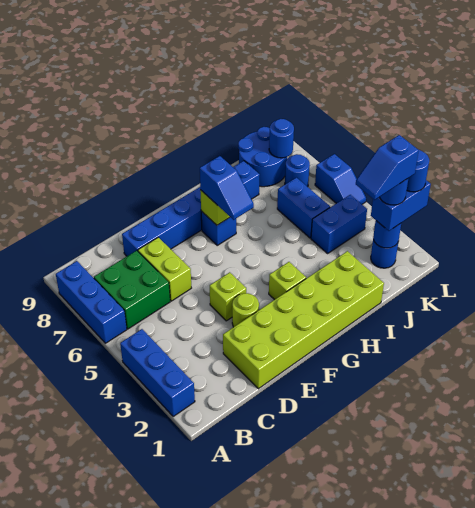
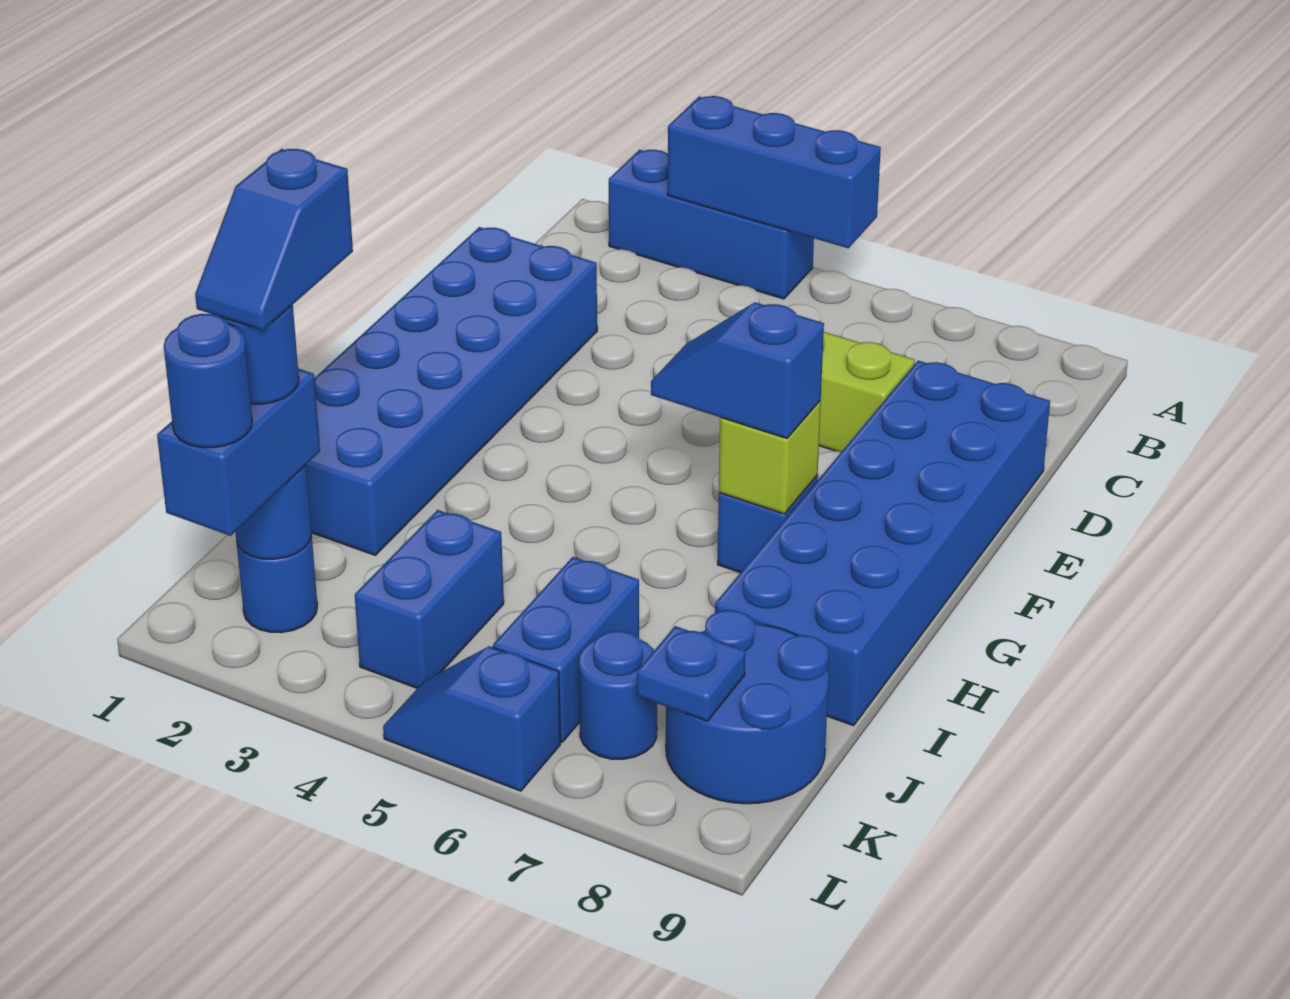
blue 1x3 brick [56,261,127,343] -> blue 1x3 brick moved to [668,96,881,248]
green 2x2 brick [94,251,170,329] -> none
lime 2x6 brick [223,251,384,389] -> blue 2x6 brick [306,227,597,555]
blue 1x6 brick [122,161,260,256] -> blue 2x6 brick [715,361,1050,726]
lime 1x1 round brick [232,293,259,327] -> none
lime 1x1 brick [210,272,246,321] -> none
lime 1x1 brick [269,262,306,300] -> none
blue 1x2 slope [356,135,419,200] -> blue 1x2 slope turned to [195,149,353,331]
blue 1x2 brick [277,178,330,238] -> blue 1x2 brick turned to [493,557,639,742]
blue 1x1 round brick [269,119,294,158] -> blue 1x1 plate [637,626,745,721]

